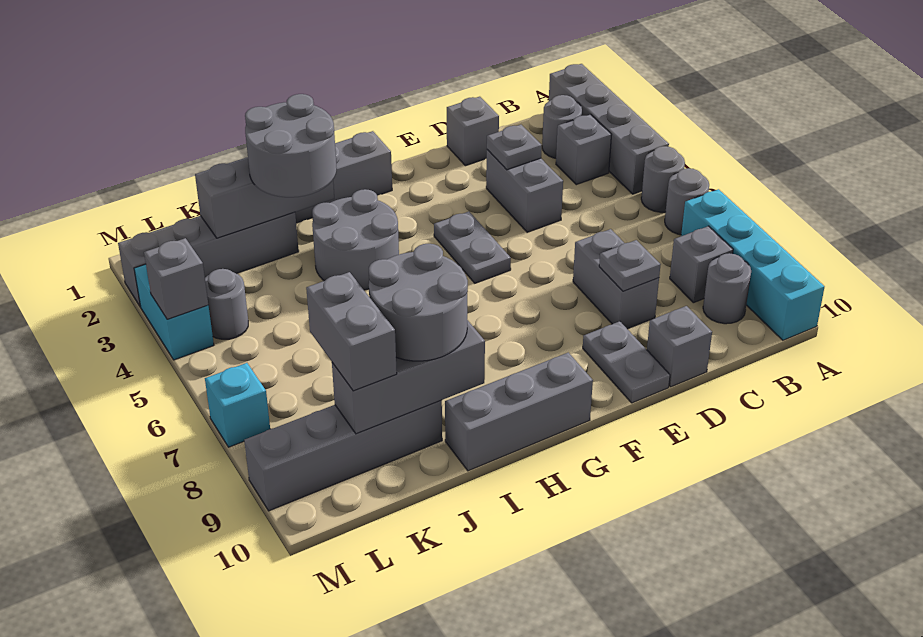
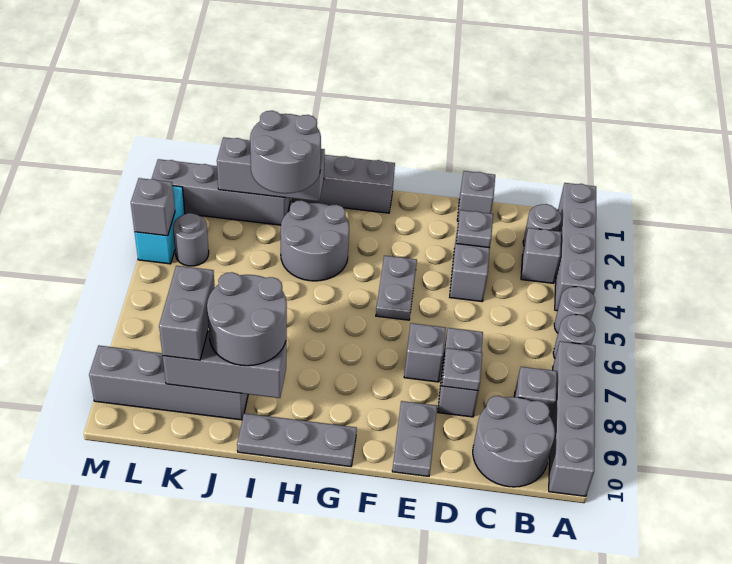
cyan 1x4 brick [681,189,824,340] -> grey 1x4 brick [549,341,595,496]
grey 1x1 round brick [703,253,751,324] -> grey 2x2 round brick [473,396,555,487]
grey 1x1 brick [647,306,712,387] -> grey 1x1 brick moved to [404,323,446,382]
grey 1x3 brick [445,352,593,471] -> grey 1x3 plate [237,413,357,467]
cyan 1x1 brick [205,363,270,447] -> none

